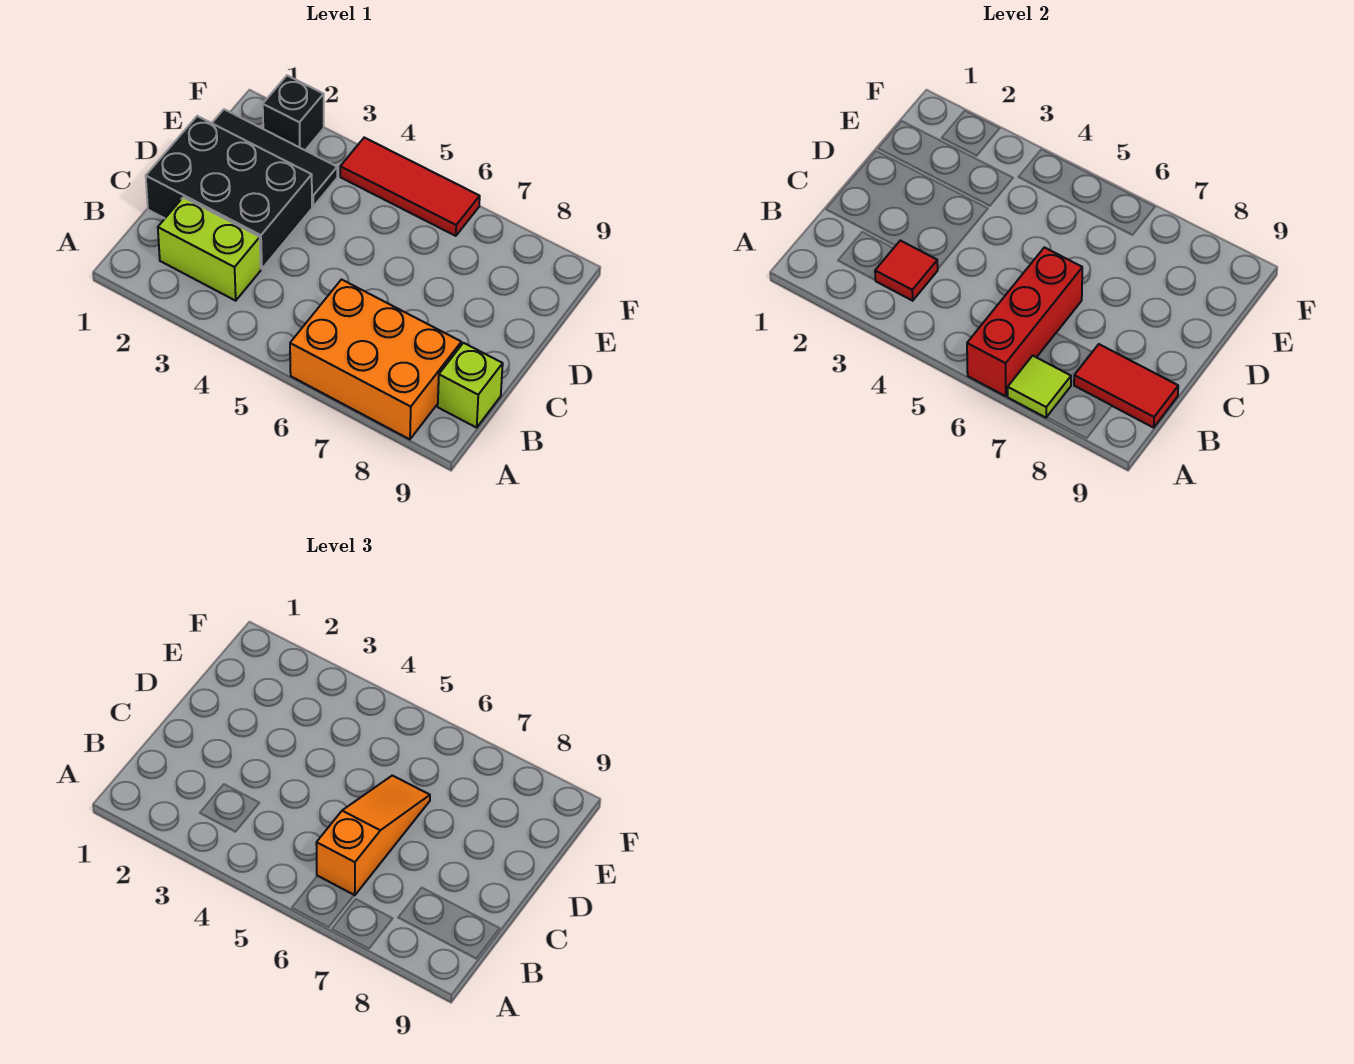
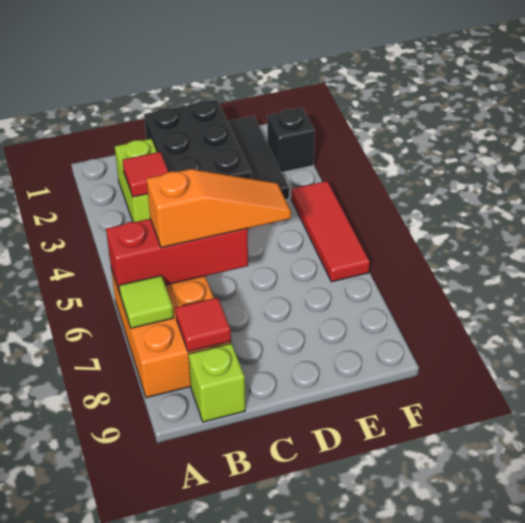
red 1x2 tile [1074,344,1178,428] -> red 1x1 tile [175,298,231,352]

